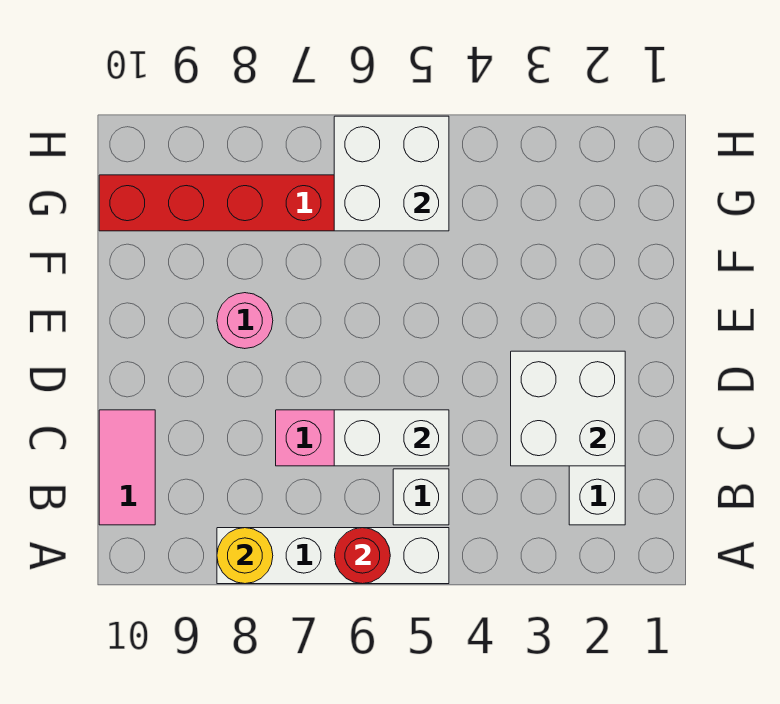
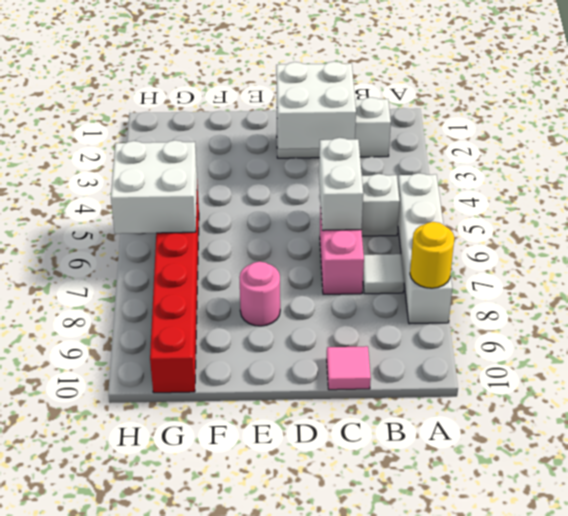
red 1x1 round brick [335,528,390,584] -> none
none -> white 1x1 tile [363,254,404,294]
pink 1x2 tile [99,410,155,525] -> pink 1x1 tile [327,346,371,390]

